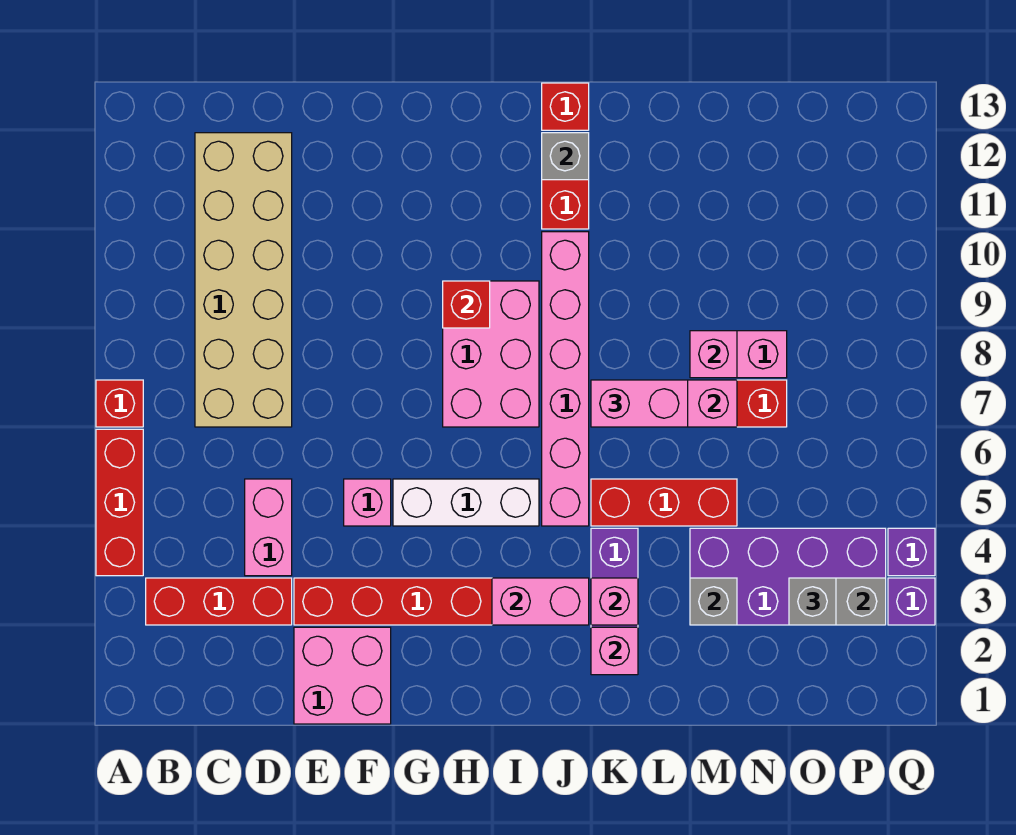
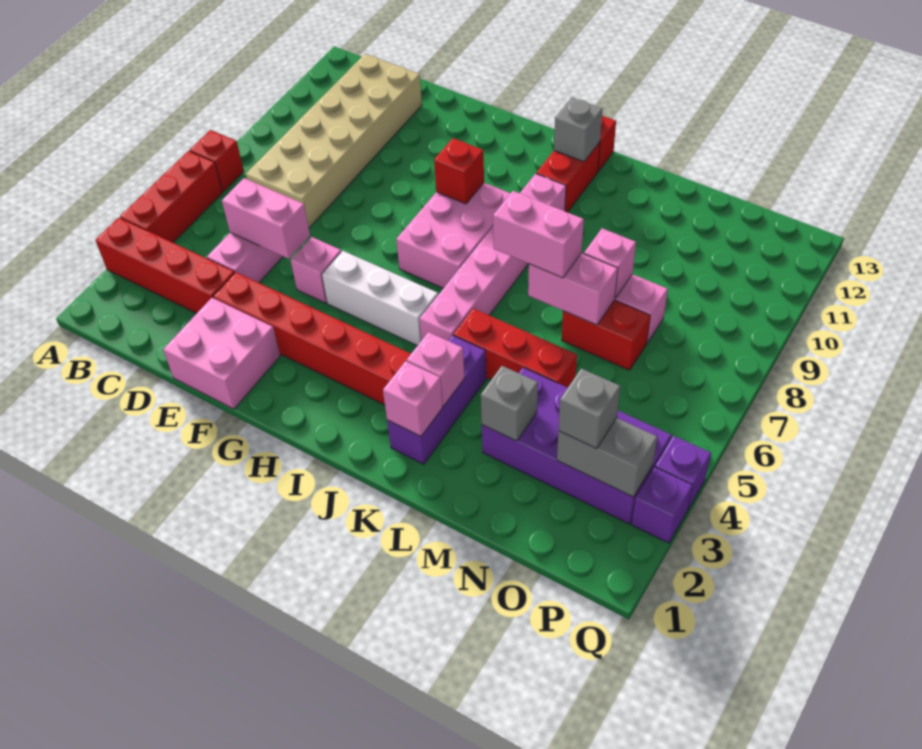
red 1x3 brick [146,578,292,625] -> red 1x4 brick [95,218,235,313]
pink 1x2 brick [492,578,589,625] -> pink 1x2 brick moved to [222,178,310,259]

